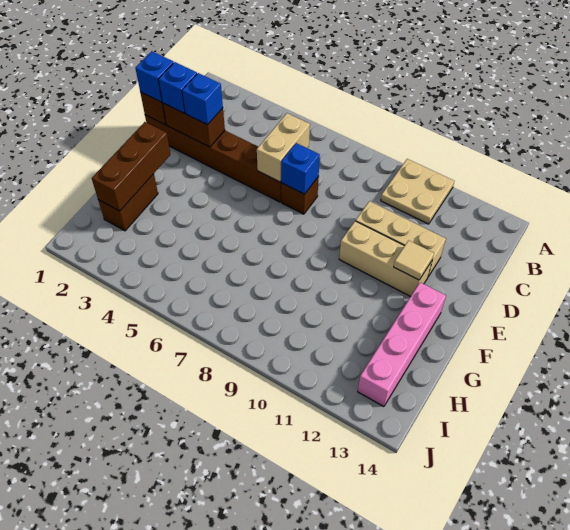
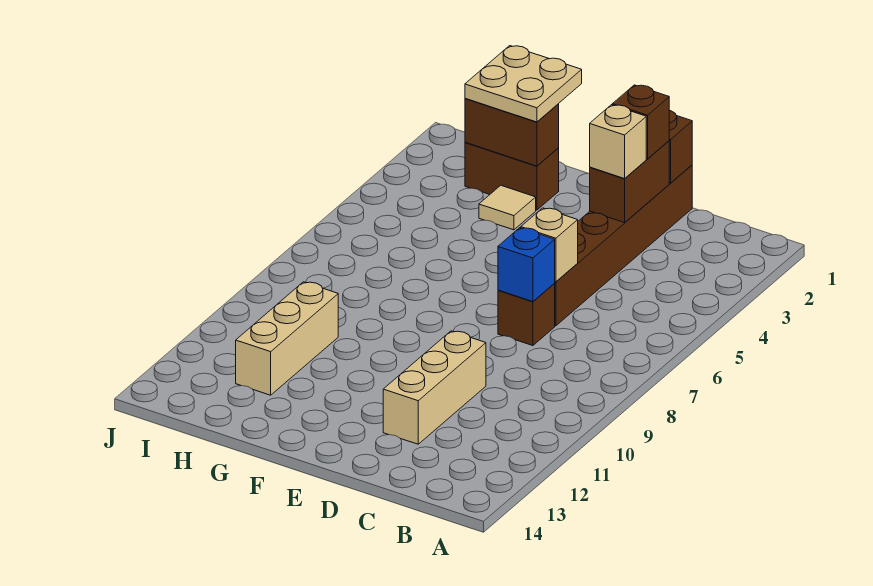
tan 2x2 plate [381,159,454,224] -> tan 2x2 plate moved to [465,46,582,122]
tan 1x2 brick [257,113,310,182] -> tan 1x1 brick [521,208,578,282]
blue 1x1 brick [135,51,174,102] -> none
blue 1x1 brick [159,62,197,113] -> brown 1x1 brick [612,85,669,159]
blue 1x1 brick [182,73,223,125] -> tan 1x1 brick [590,105,646,179]
tan 1x3 brick [339,221,432,297] -> tan 1x3 brick moved to [236,282,338,395]
tan 1x1 tile [394,240,434,280] -> tan 1x1 tile moved to [479,185,536,230]
brown 1x3 brick [92,122,171,211] -> brown 1x2 brick [465,98,559,166]
pink 1x4 brick [358,282,446,407] -> none

